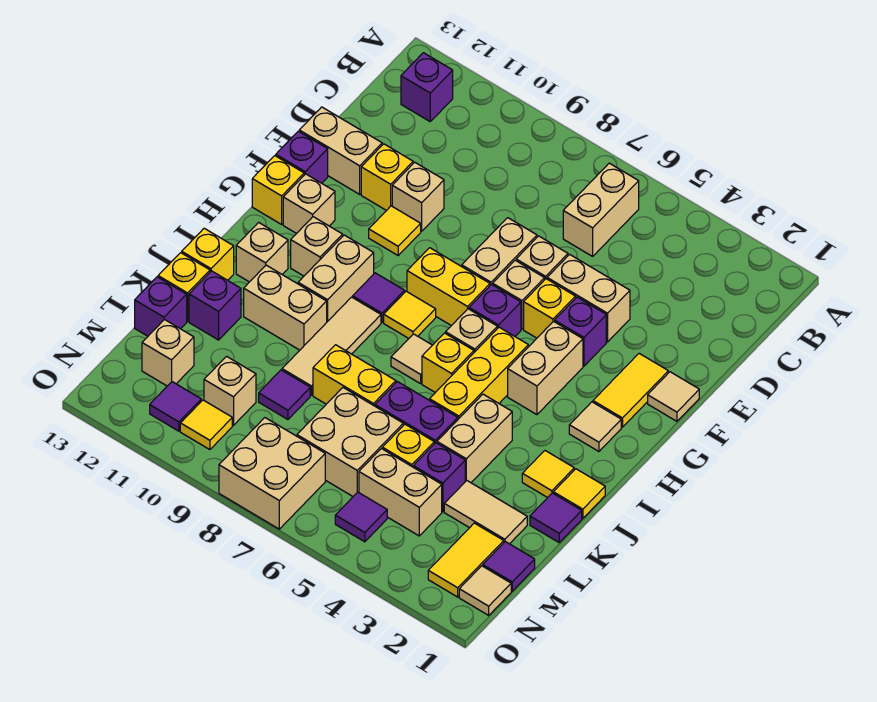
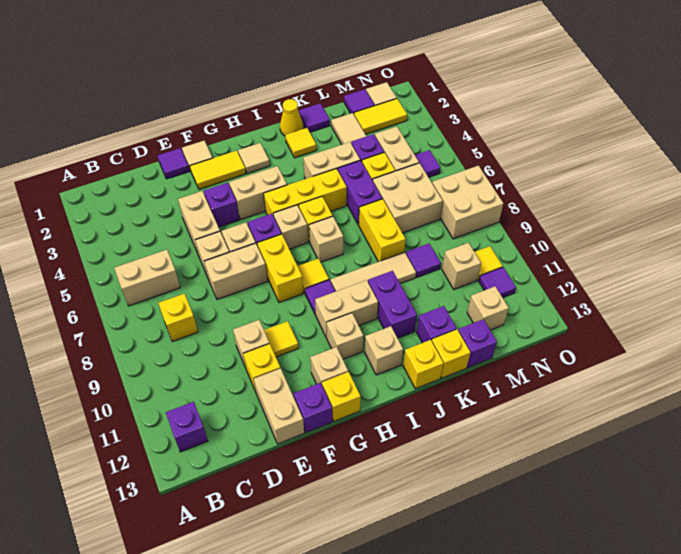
none -> purple 1x1 tile [158,148,189,179]
yellow 1x1 brick [524,279,576,338] -> yellow 1x1 brick moved to [158,294,198,342]
tan 1x1 tile [391,334,432,384] -> tan 1x1 brick [309,216,343,262]
yellow 1x1 tile [553,469,605,518] -> yellow 1x1 cone [280,99,303,136]
tan 1x2 brick [244,265,327,350] -> purple 1x2 brick [368,271,417,338]

